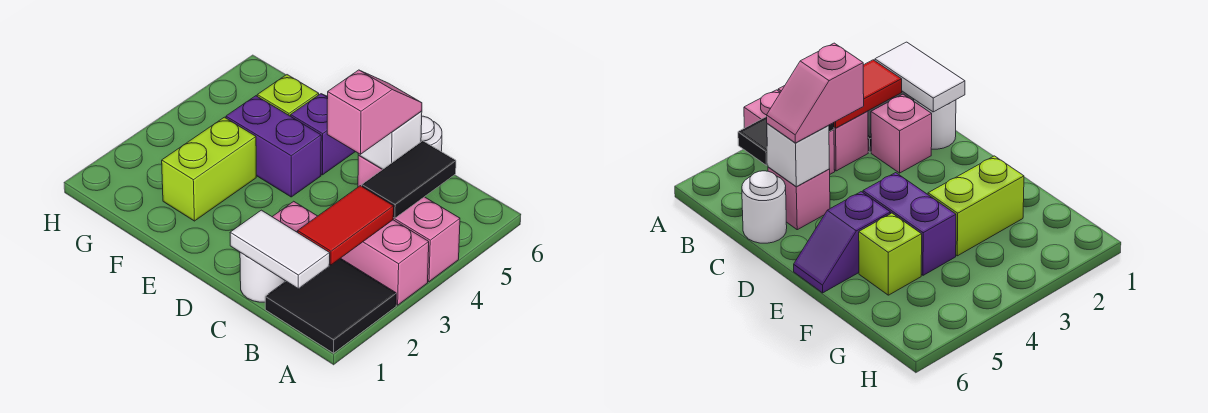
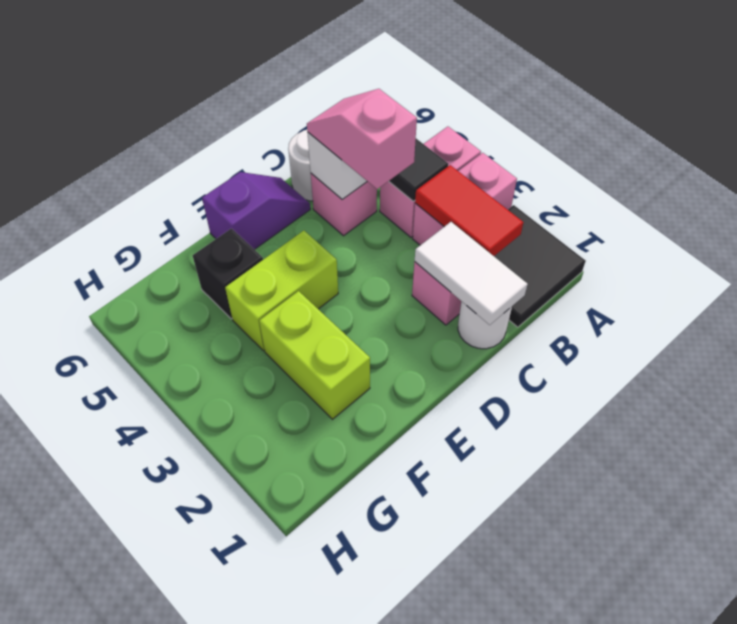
white 1x2 tile [230,210,330,289] -> white 1x2 tile turned to [415,222,528,325]
purple 1x2 brick [226,96,321,197] -> lime 1x2 brick [225,231,338,351]
purple 1x2 slope [291,94,355,175] -> purple 1x2 slope turned to [202,172,310,250]
lime 1x1 brick [257,75,319,116] -> black 1x1 brick [193,228,263,319]

